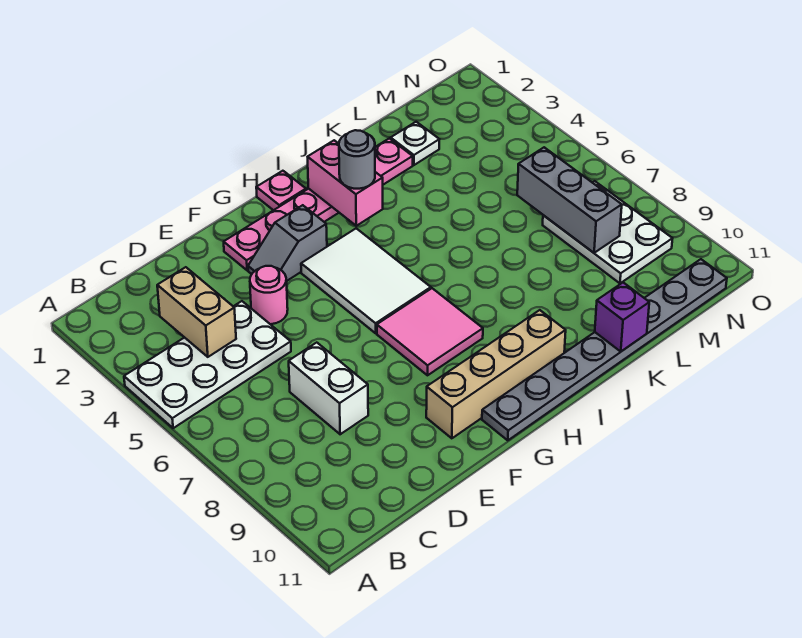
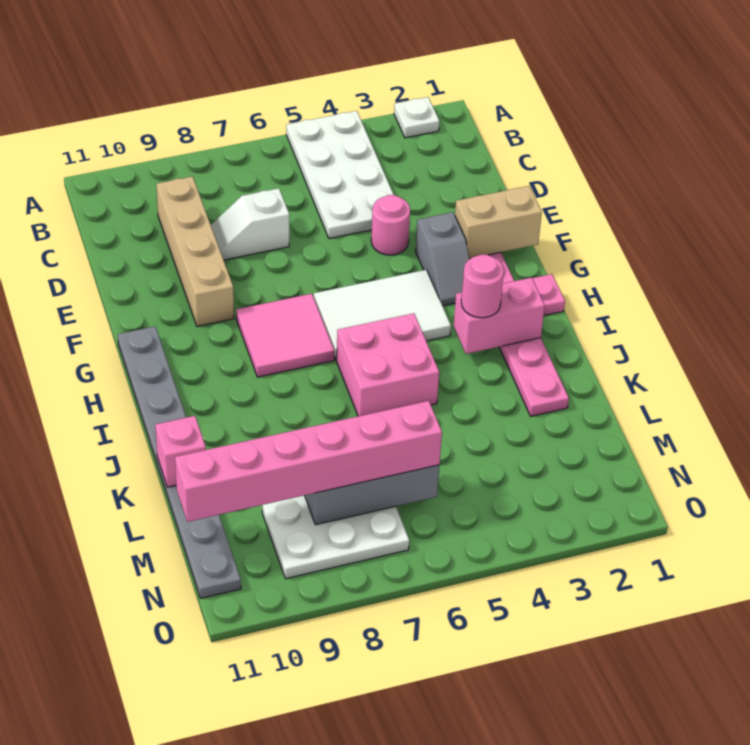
tan 1x2 brick [157,267,236,357] -> tan 1x2 brick moved to [455,186,542,259]
white 1x2 brick [289,343,368,434] -> white 1x2 slope [211,188,289,260]
grey 1x2 slope [248,205,327,281] -> grey 1x2 slope turned to [416,212,469,306]
tan 1x4 brick [426,310,566,438] -> tan 1x4 brick moved to [156,177,234,326]
grey 1x1 round brick [339,130,375,189] -> pink 1x1 round brick [461,255,504,318]
none -> pink 2x2 brick [337,313,439,416]
purple 1x1 brick [595,283,649,351] -> pink 1x1 brick [155,416,206,487]
white 1x1 plate [391,122,439,165] -> white 1x1 plate moved to [394,97,439,138]
none -> pink 1x6 brick [175,401,442,522]

